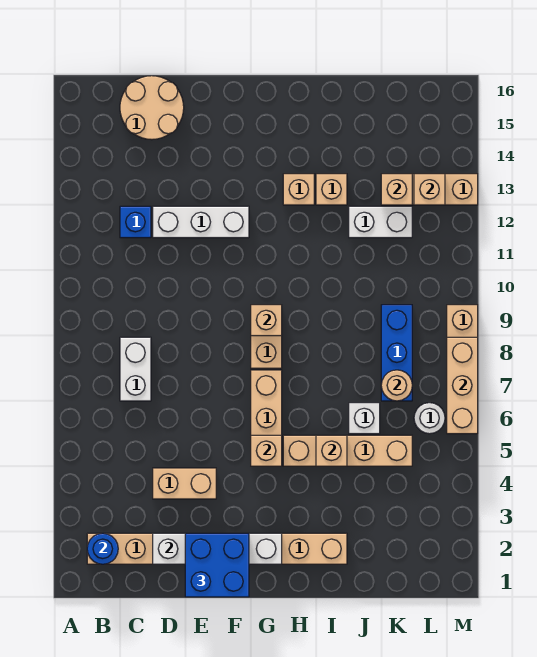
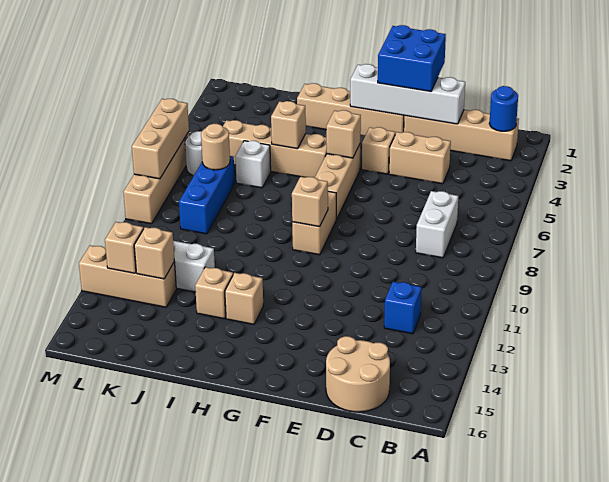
white 1x3 brick [153,206,249,238] -> none
none -> tan 1x1 brick [362,127,395,174]

